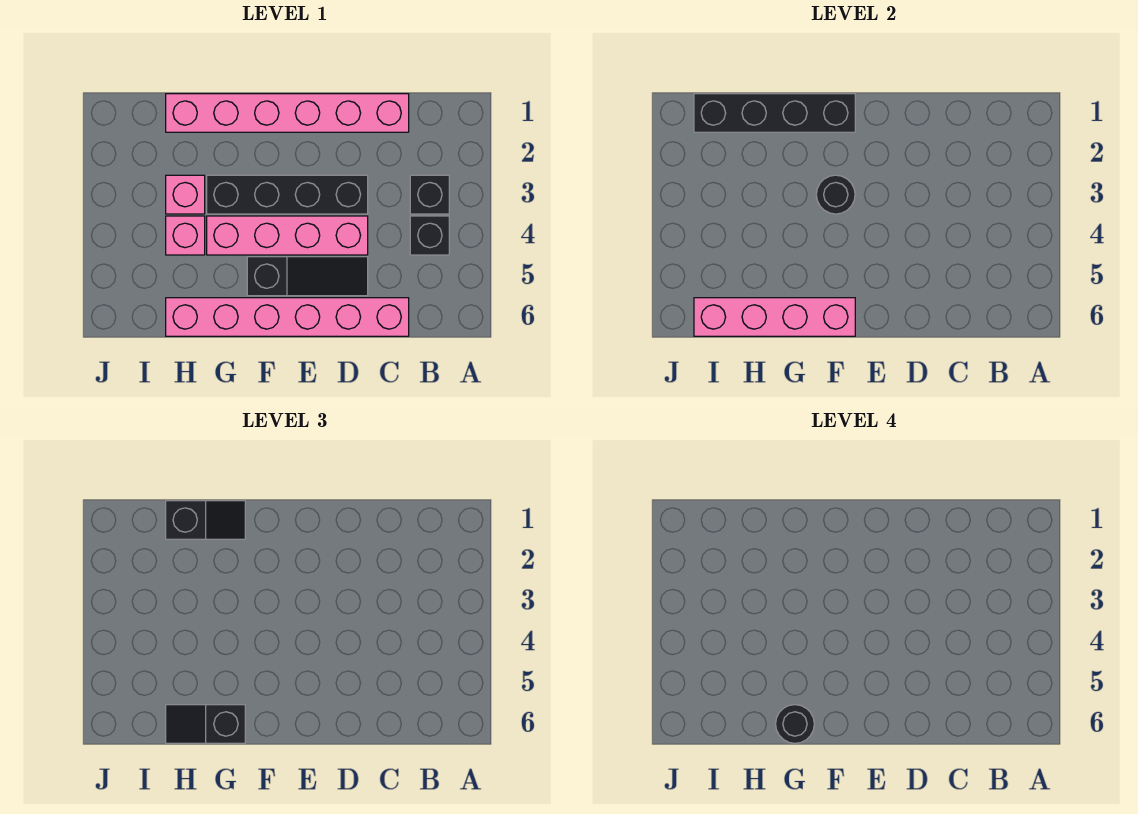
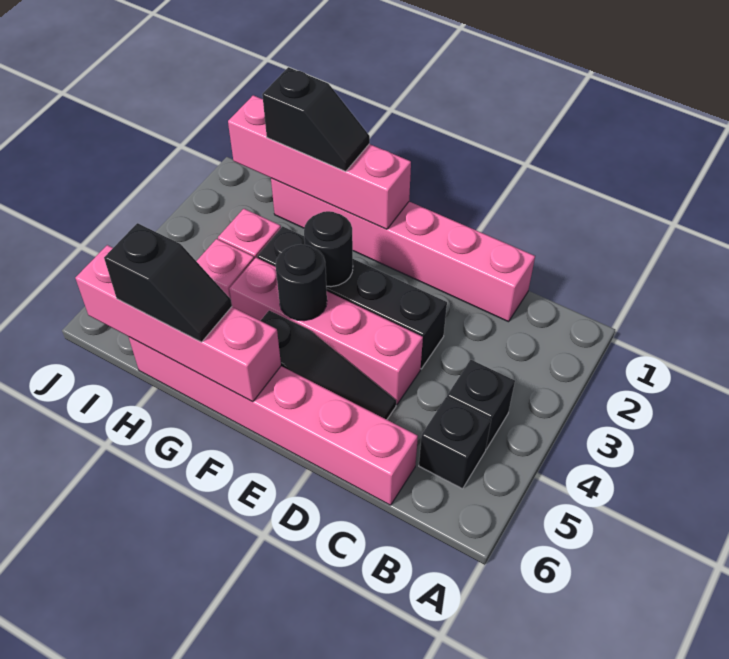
black 1x1 brick [410,175,449,214] -> black 1x1 brick moved to [419,397,491,489]
black 1x4 brick [694,94,855,132] -> pink 1x4 brick [228,95,411,229]
black 1x2 slope [166,705,245,743] -> black 1x2 slope turned to [104,223,232,342]
black 1x1 round brick [776,705,814,743] -> black 1x1 round brick moved to [276,244,327,321]

